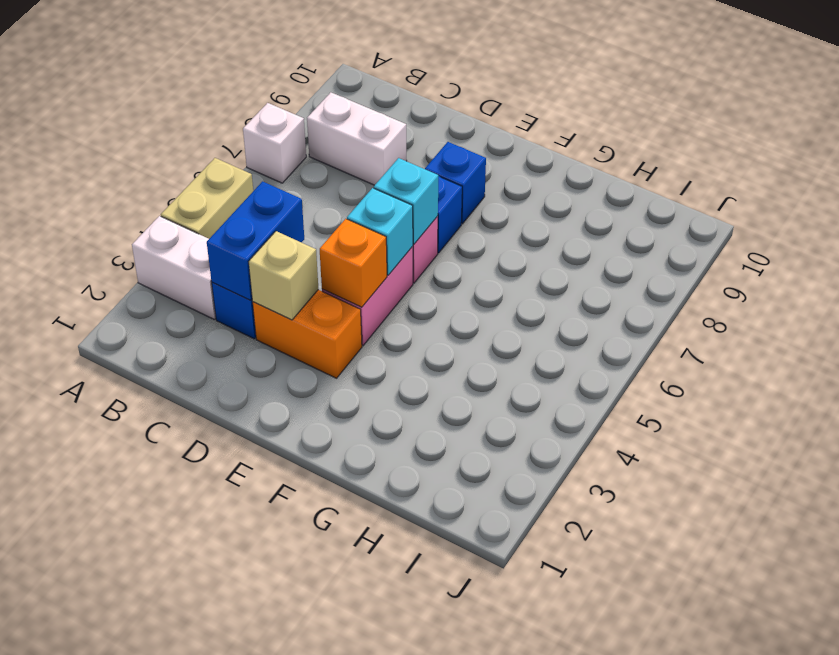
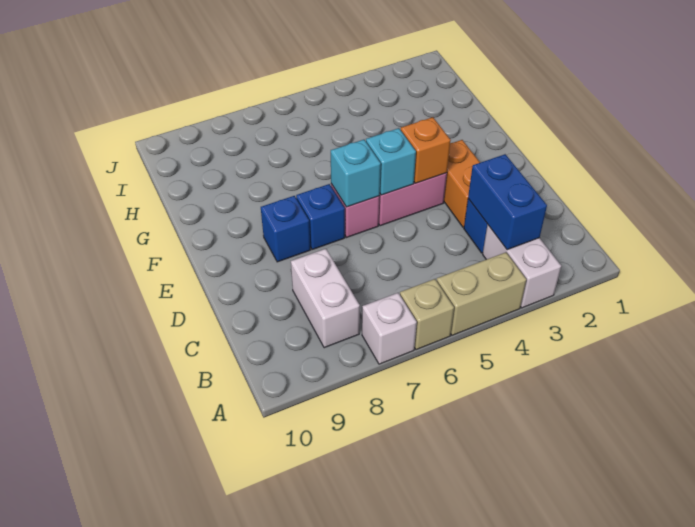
blue 1x2 brick [207,181,304,300] -> blue 1x2 brick turned to [468,154,547,250]
tan 1x1 brick [249,231,318,320] -> tan 1x1 brick moved to [400,279,454,350]

